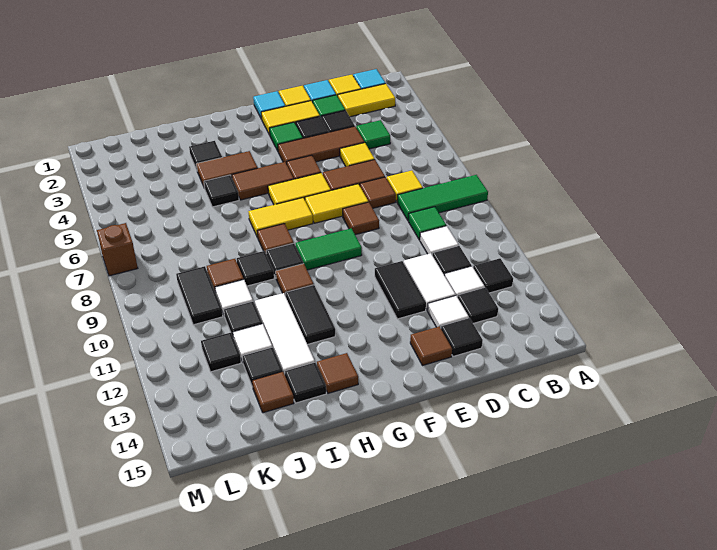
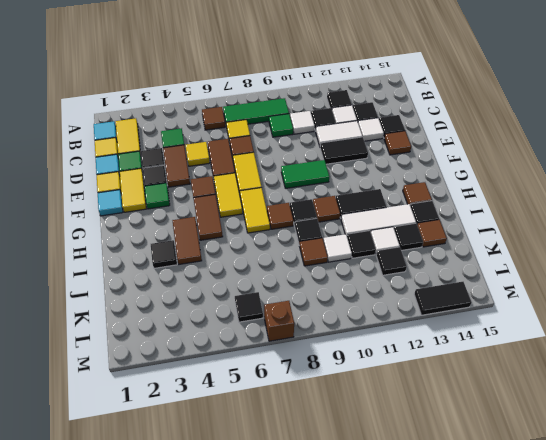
green 1x3 tile [397,175,488,221] -> green 1x3 tile turned to [223,98,289,127]
brown 1x3 tile [278,126,365,164] -> brown 1x2 tile [163,145,190,187]
brown 1x1 tile [343,202,379,235] -> brown 1x1 tile moved to [202,107,225,130]
green 1x2 tile [296,228,362,270] -> green 1x2 tile turned to [281,160,329,188]
black 1x1 tile [204,175,239,207] -> black 1x1 tile moved to [235,292,263,322]
black 1x2 tile [176,266,223,325] -> black 1x2 tile moved to [414,282,472,315]

